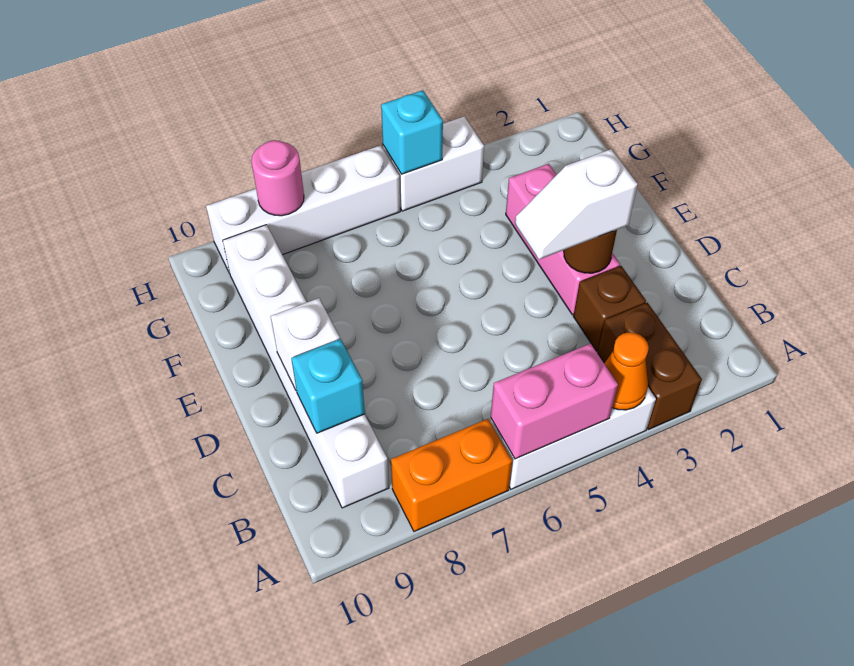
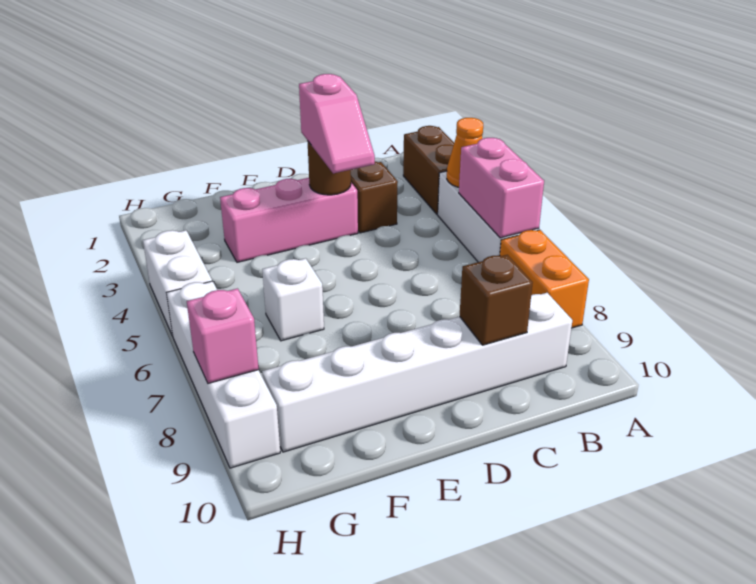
brown 1x2 brick [598,303,702,429] -> brown 1x2 brick turned to [403,126,454,214]
cyan 1x1 brick [291,339,365,433] -> brown 1x1 brick [460,255,533,345]
white 1x2 slope [515,149,638,259] -> pink 1x2 slope [299,74,375,173]
white 1x1 brick [271,298,340,390] -> white 1x1 brick moved to [262,258,324,341]
cyan 1x1 brick [381,90,443,174] -> none
pink 1x1 round brick [251,140,304,216] -> pink 1x1 brick [187,289,259,383]

